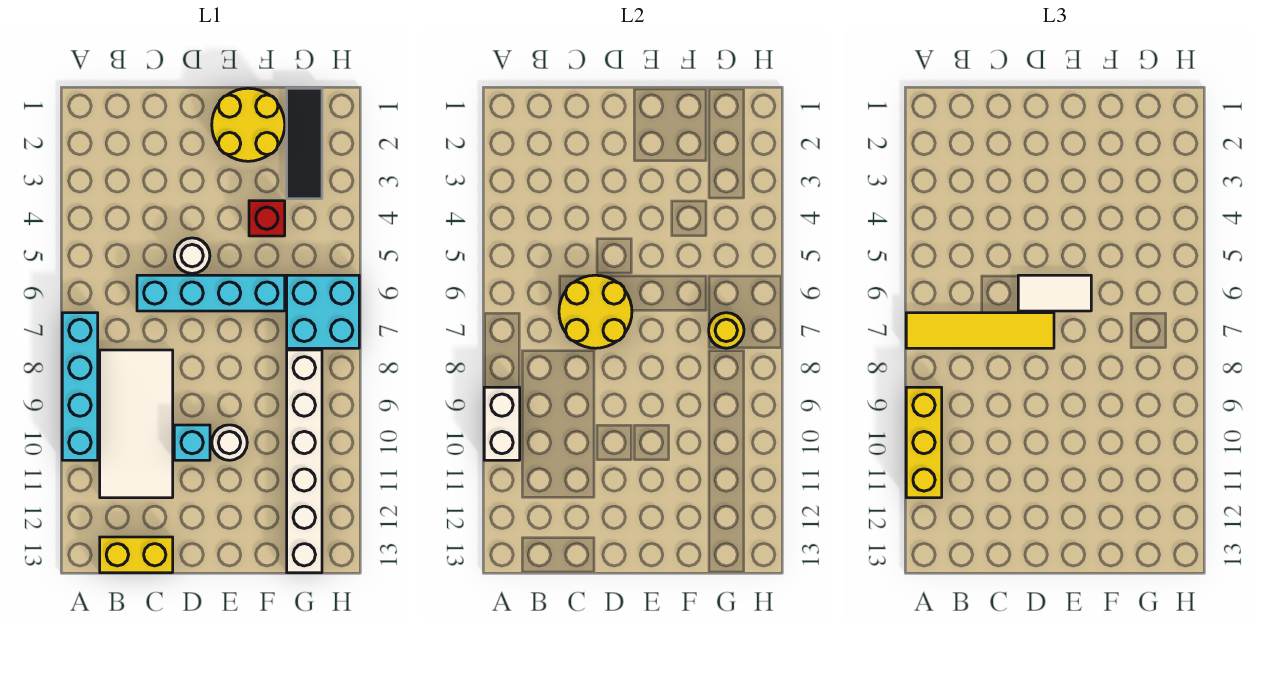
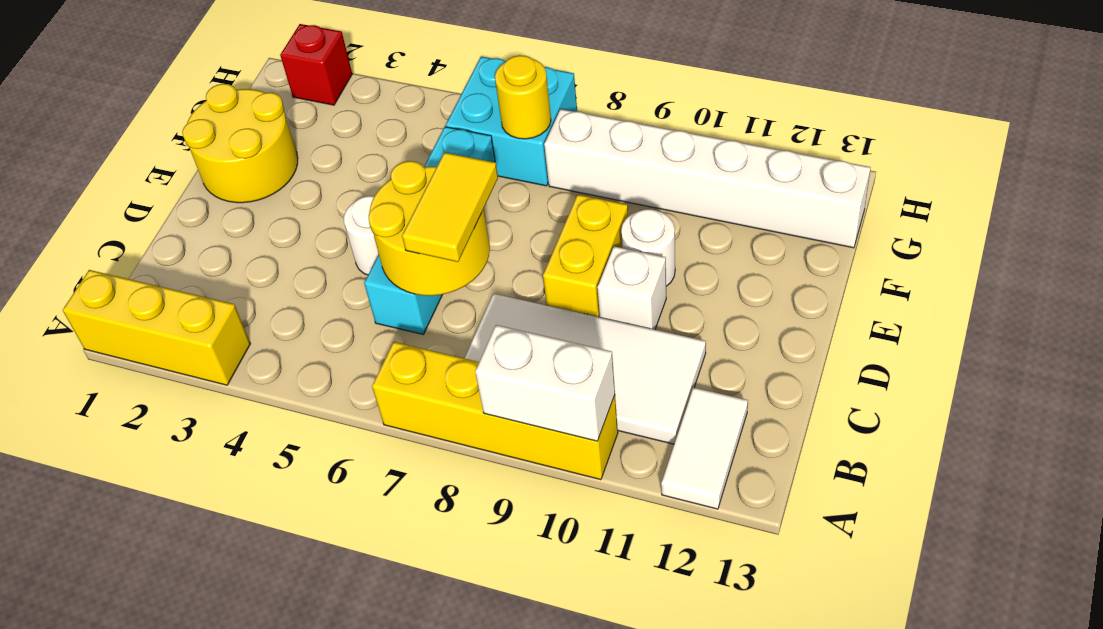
cyan 1x4 brick [62,313,98,460] -> yellow 1x4 brick [372,342,618,480]
yellow 1x4 tile [906,313,1054,348] -> yellow 1x2 tile [402,152,498,262]
yellow 1x3 brick [906,387,942,498] -> yellow 1x3 brick moved to [63,270,250,385]
yellow 1x2 brick [100,537,173,573] -> yellow 1x2 brick moved to [543,195,628,317]
white 1x2 tile [1018,275,1091,311] -> white 1x2 tile moved to [661,387,748,509]
cyan 1x1 brick [174,425,210,460] -> white 1x1 brick [597,246,666,329]
red 1x1 brick [249,201,285,236] -> red 1x1 brick moved to [280,24,352,105]
black 1x3 tile [287,88,322,199] -> none

